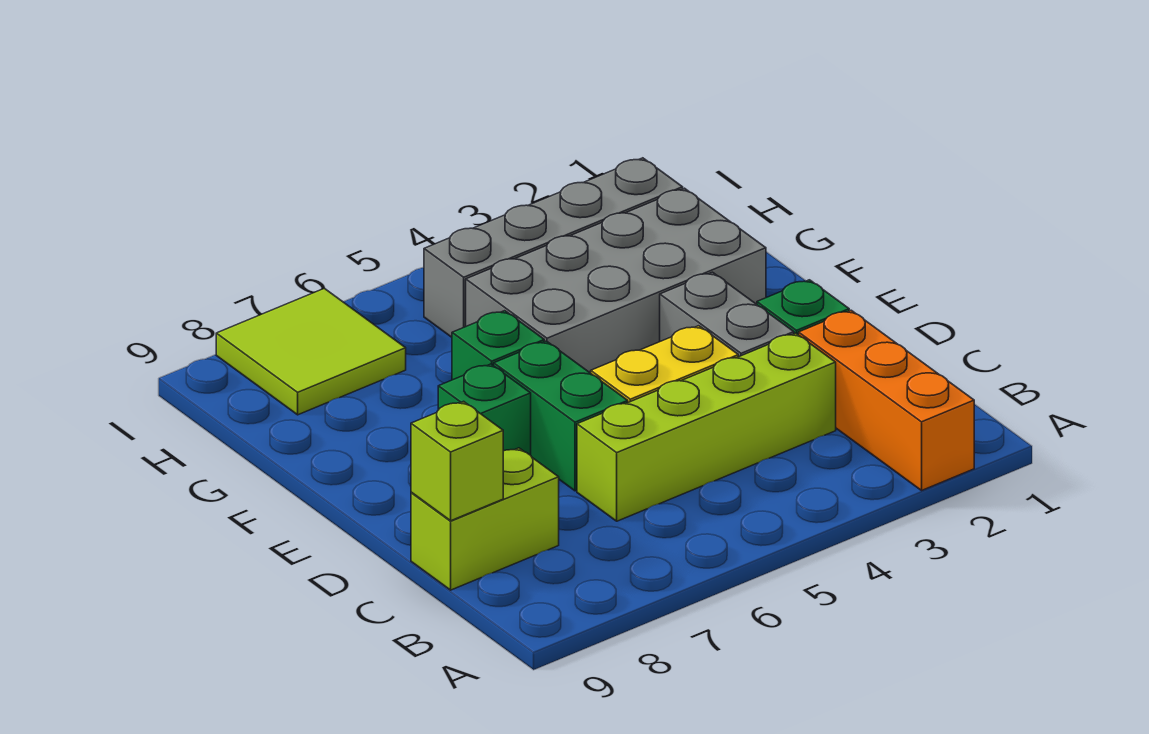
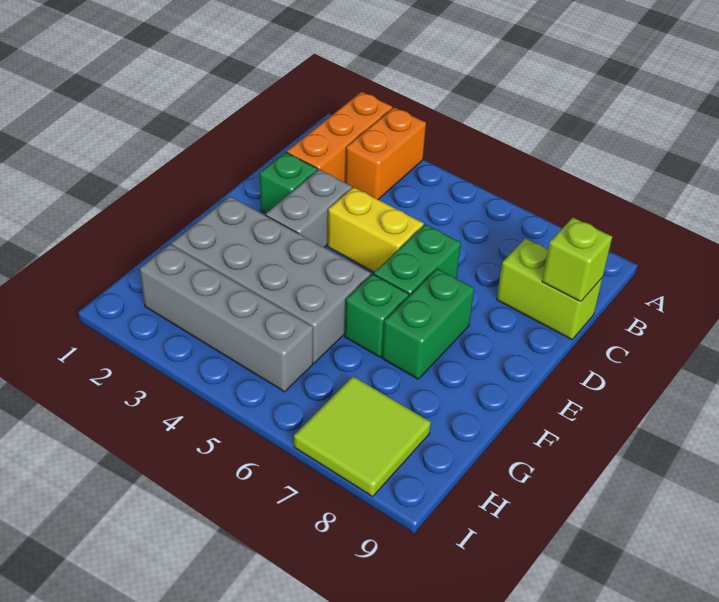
none -> orange 1x2 brick [345,107,426,199]
lime 1x4 brick [577,333,836,521] -> none
green 1x1 brick [438,364,531,455] -> green 1x2 brick [382,269,474,379]

